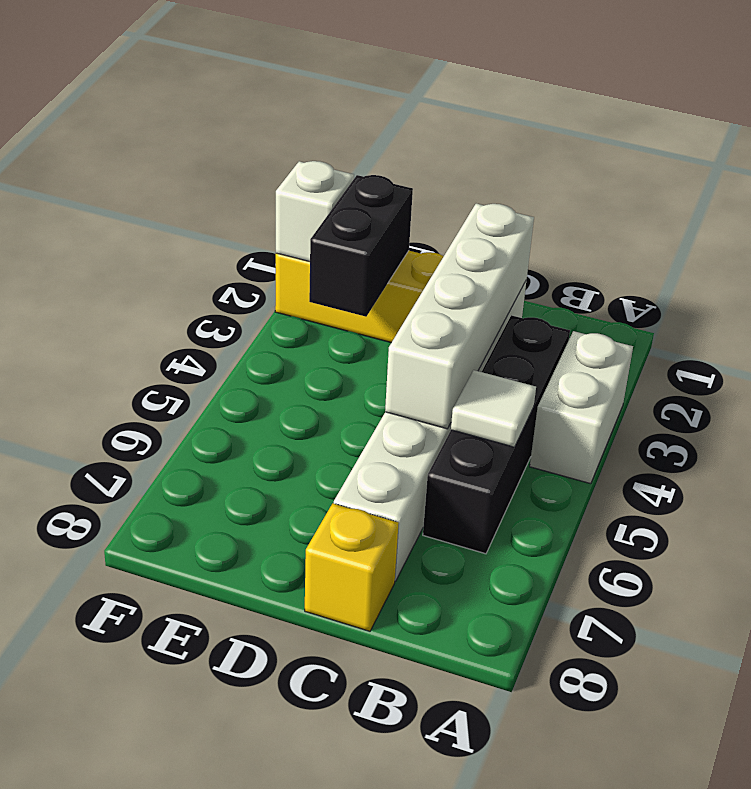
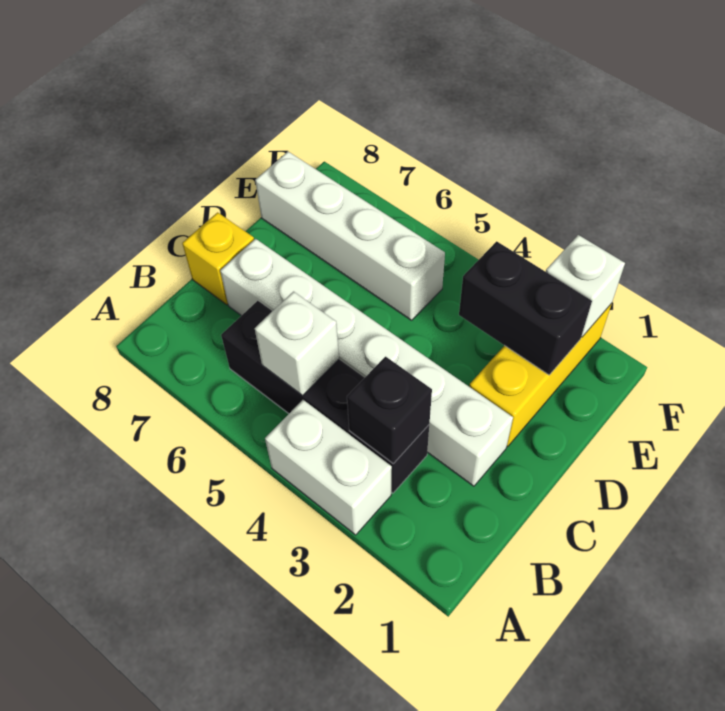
none -> black 1x1 brick [347,357,432,464]
white 1x1 tile [451,370,536,447] -> white 1x1 brick [255,292,339,396]
white 1x4 brick [385,204,534,429] -> white 1x4 brick moved to [255,152,445,320]

